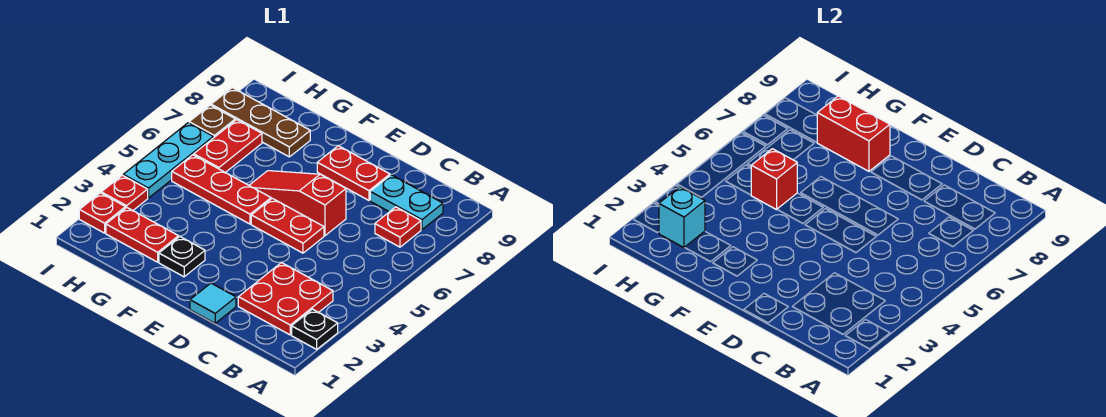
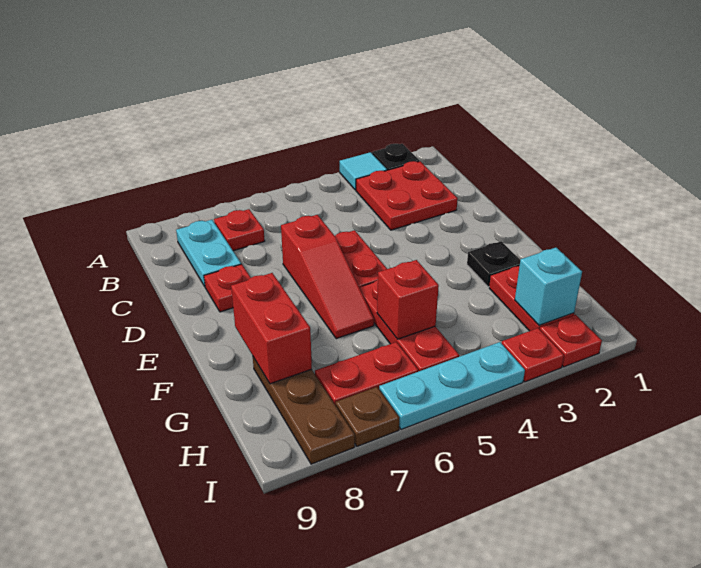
cyan 1x1 tile [190,283,236,323] -> cyan 1x1 tile moved to [340,152,387,190]
red 1x2 plate [317,146,390,200] -> red 1x1 plate [204,264,251,312]

